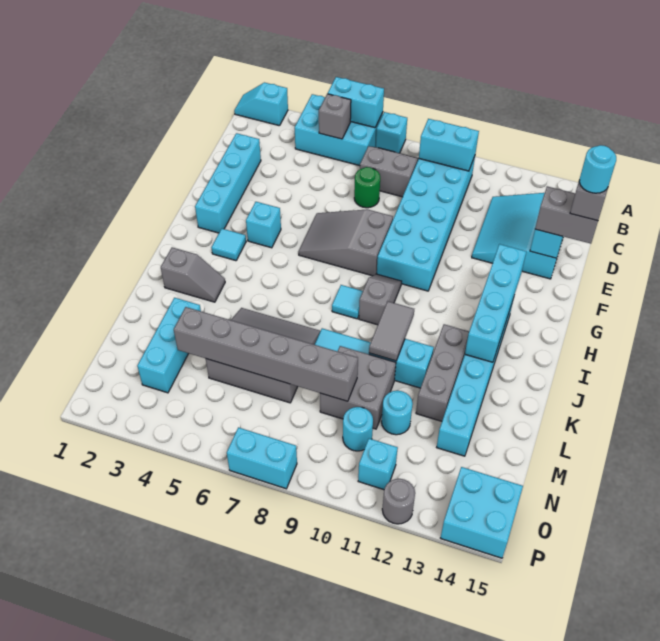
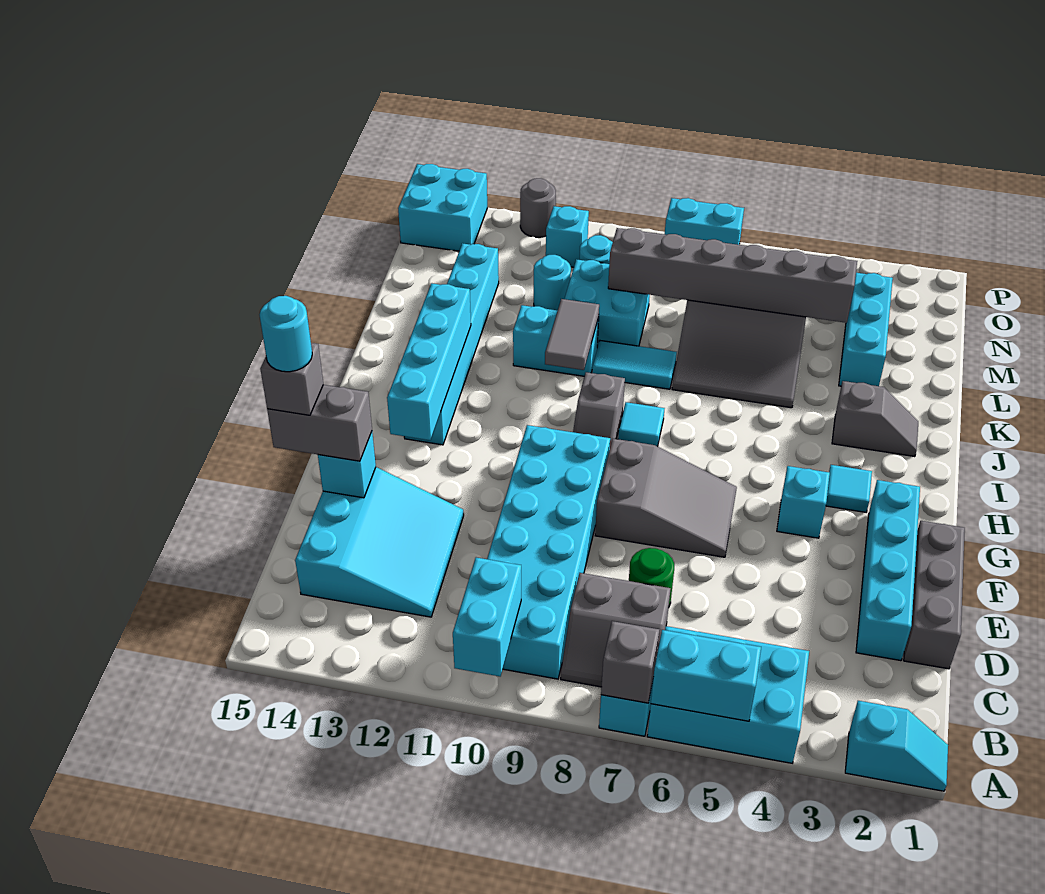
grey 1x1 brick [319,94,351,139] -> grey 1x1 brick moved to [601,621,659,703]
cyan 1x2 brick [419,119,479,171] -> cyan 1x2 brick turned to [453,558,521,676]
grey 1x2 slope [161,247,225,302] -> grey 1x2 slope turned to [832,381,918,457]
grey 1x3 brick [416,324,469,421] -> grey 1x3 brick moved to [904,521,965,669]
grey 2x2 brick [320,346,396,429] -> cyan 2x2 brick [565,259,650,348]

